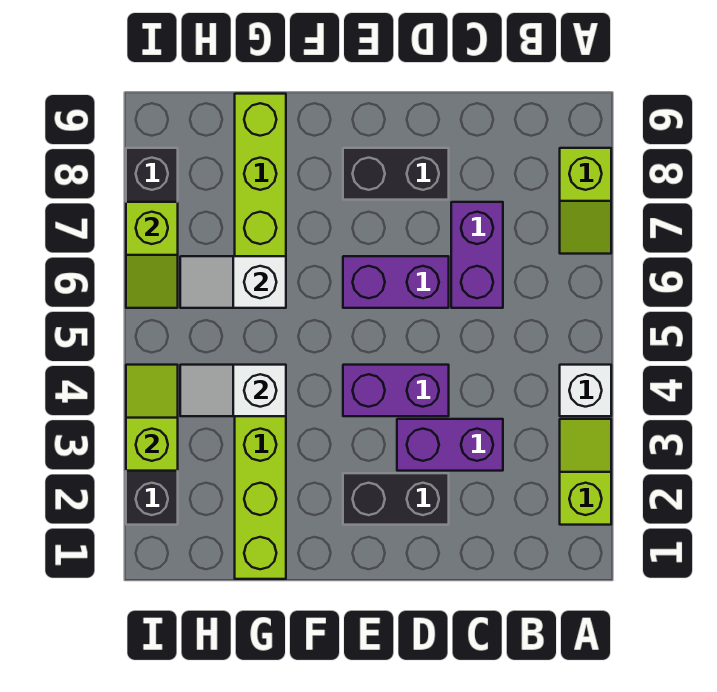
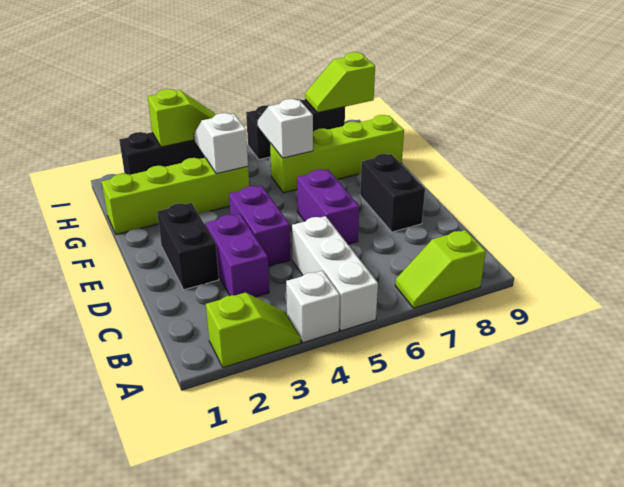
none -> white 1x3 brick [292,216,378,331]
purple 1x2 brick [451,202,503,308] -> none
lime 1x2 slope [126,202,178,308] -> lime 1x2 slope moved to [305,52,375,113]

